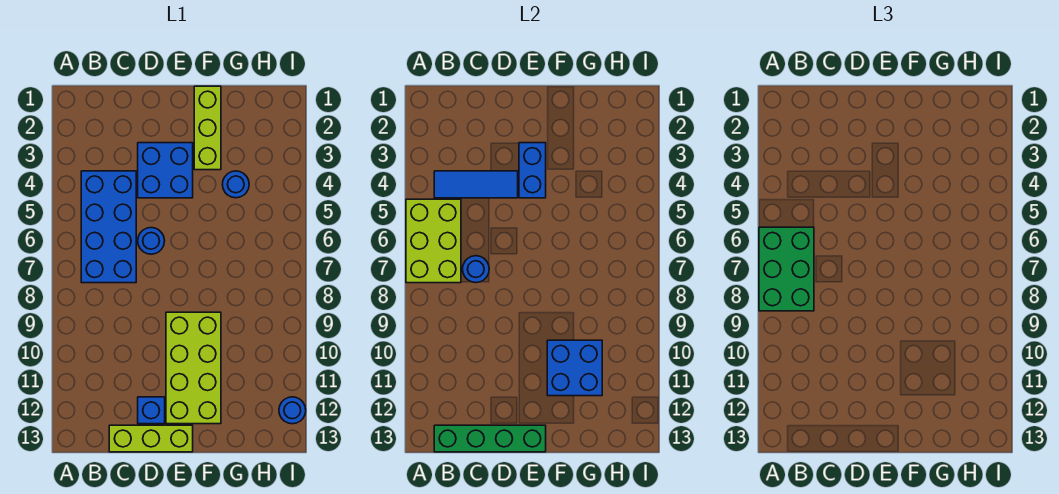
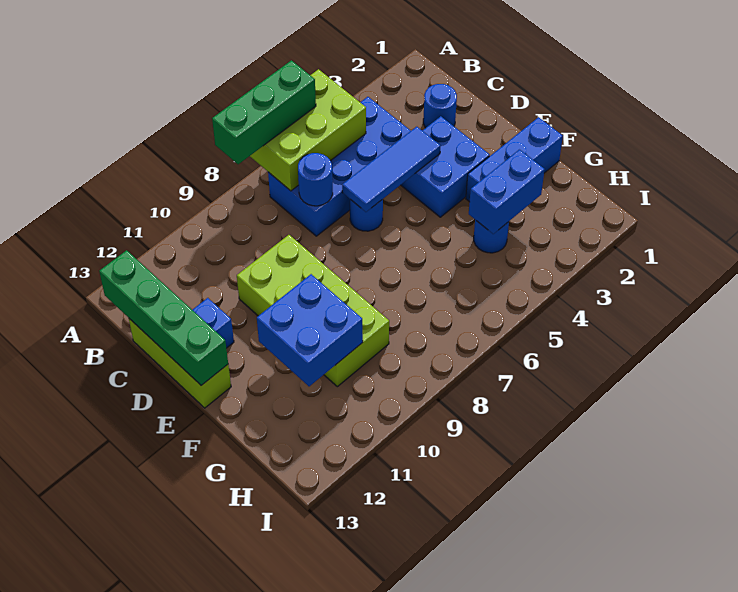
green 2x3 brick [759,227,814,311] -> green 1x3 brick [212,60,316,164]
blue 1x3 tile [434,171,518,198] -> blue 1x3 tile turned to [342,127,440,212]
blue 1x2 brick [519,143,546,198] -> blue 1x2 brick moved to [469,150,545,234]
lime 2x4 brick [166,312,221,424] -> lime 2x4 brick turned to [237,235,389,387]
lime 1x3 brick [194,86,221,170] -> blue 1x3 brick [466,117,563,202]
blue 1x1 round brick [279,397,306,424] -> blue 1x1 round brick moved to [423,84,457,128]

